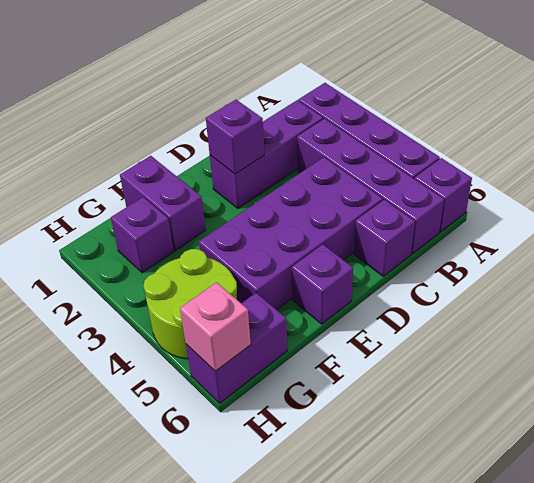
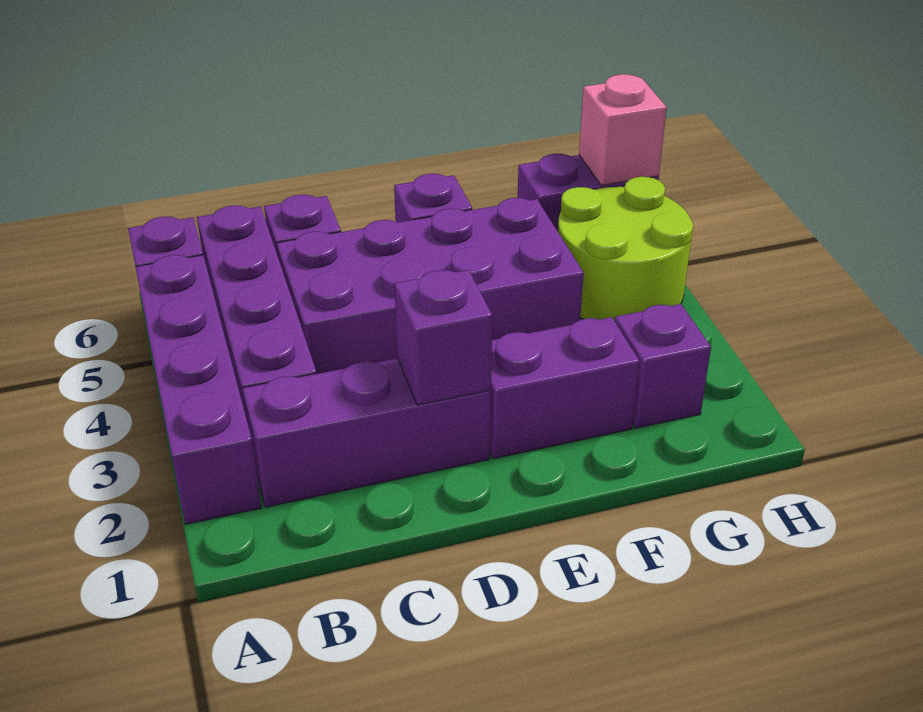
purple 1x2 brick [120,156,206,251] -> purple 1x2 brick turned to [490,317,640,459]

